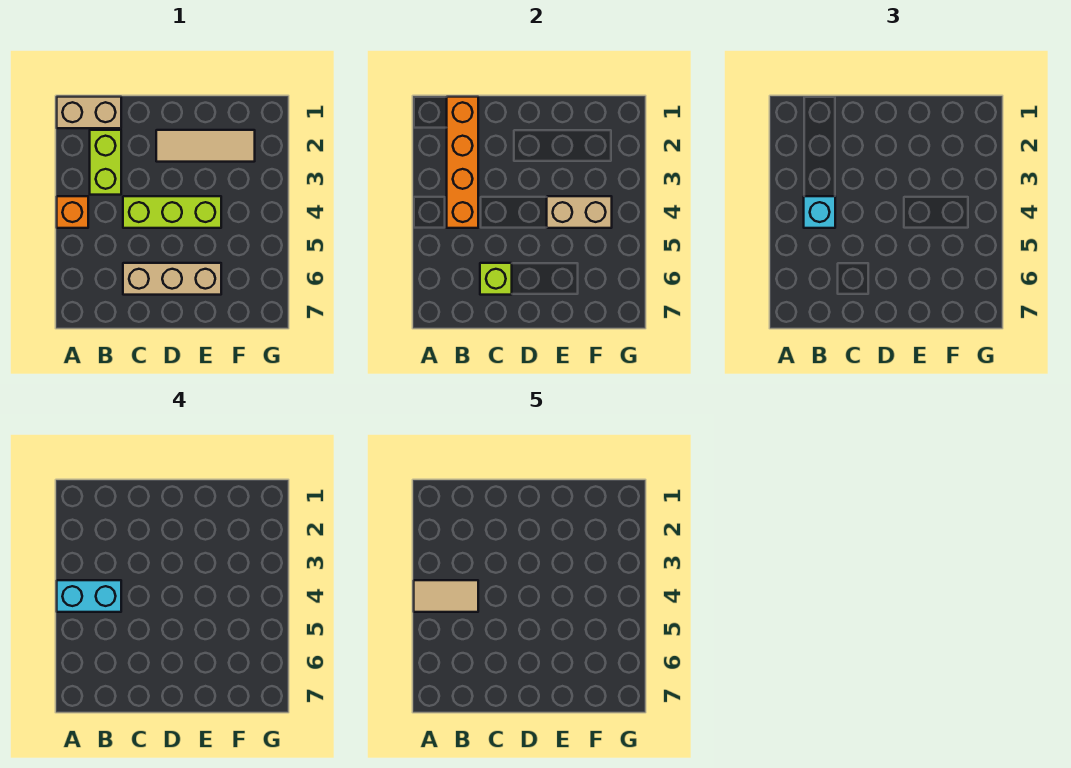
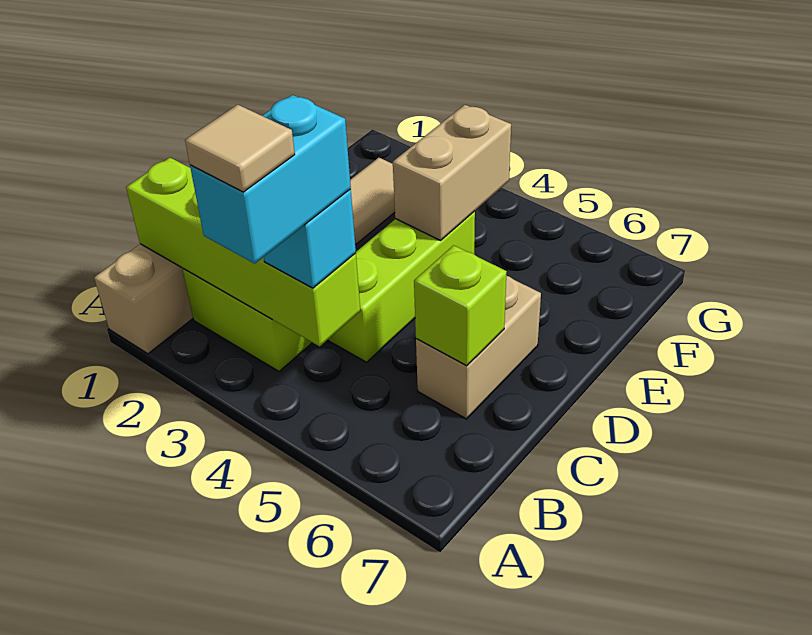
orange 1x1 brick [57,196,88,228] -> none
tan 1x2 tile [414,580,478,612] -> tan 1x1 tile [185,105,295,192]
orange 1x4 brick [447,97,478,228] -> lime 1x4 brick [126,158,360,346]
tan 1x3 brick [123,263,221,295] -> tan 1x2 brick [416,276,541,419]

